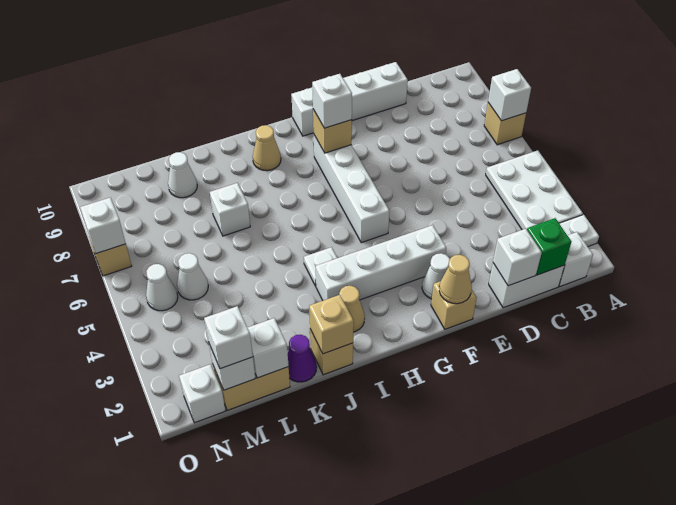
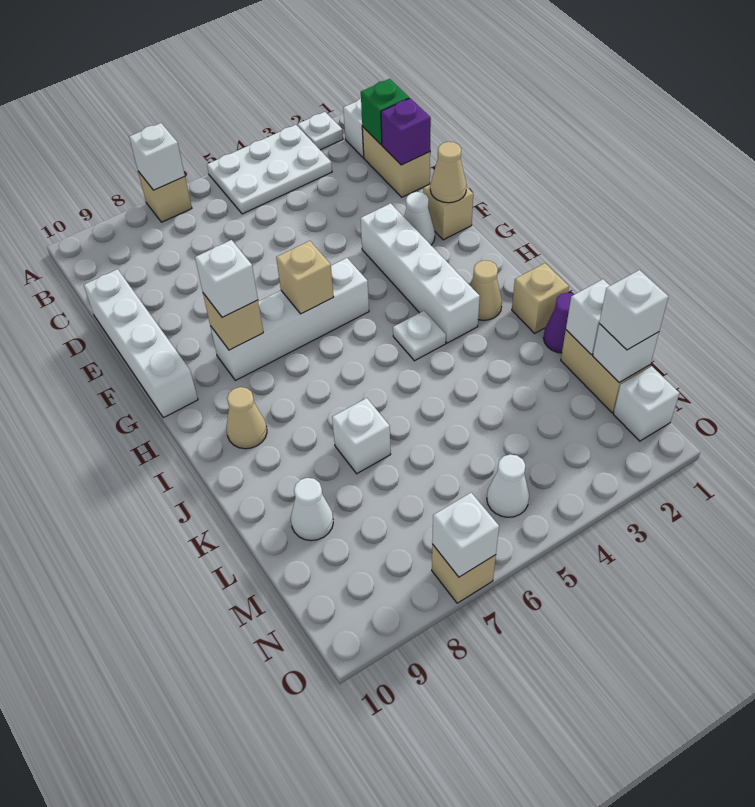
white 1x2 brick [489,263,565,308] -> tan 1x2 brick [362,127,430,197]
white 1x1 brick [493,229,542,286] -> purple 1x1 brick [381,98,431,165]
tan 1x1 brick [309,295,354,354] -> tan 1x1 brick moved to [276,241,334,314]
white 1x1 cone [177,253,208,300] -> none

